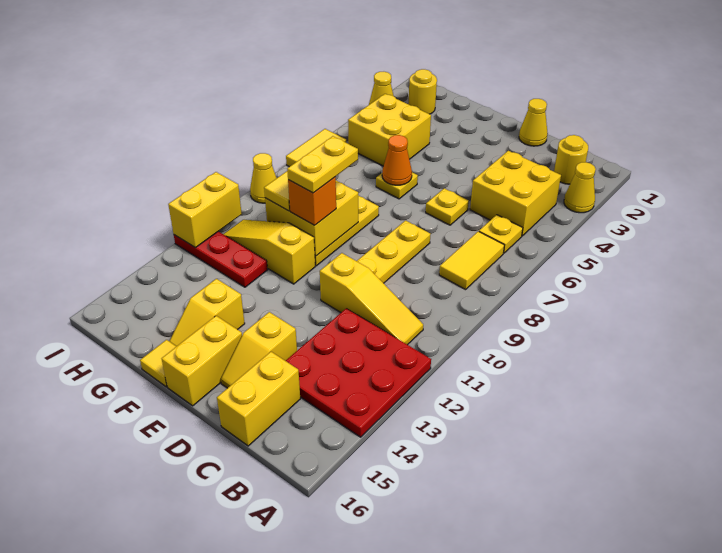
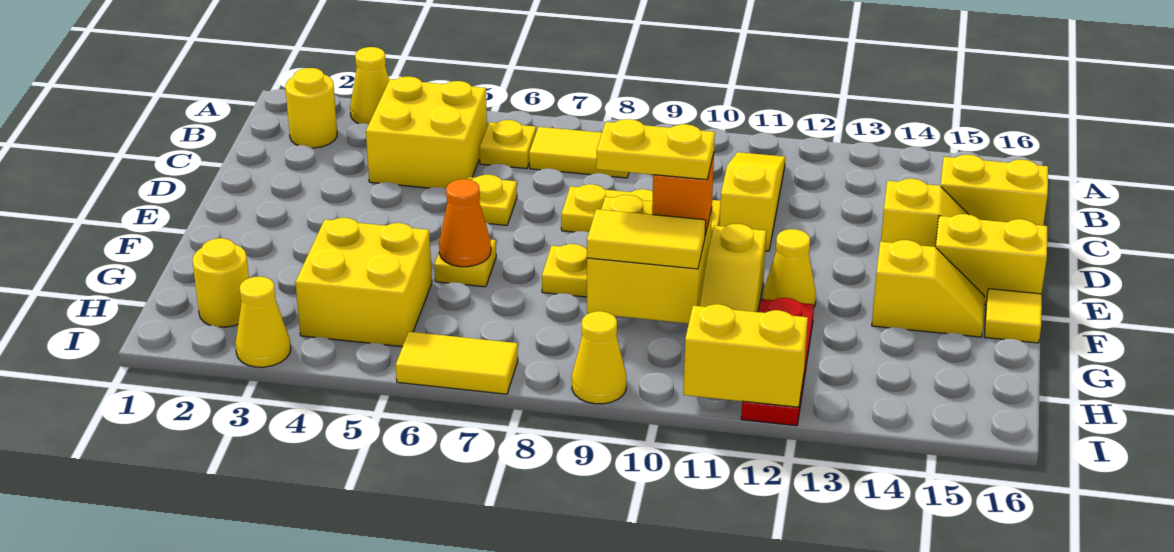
red 3x3 plate [286,308,431,437] -> none
yellow 1x1 cone [519,99,548,146] -> yellow 1x1 cone moved to [763,229,816,307]

